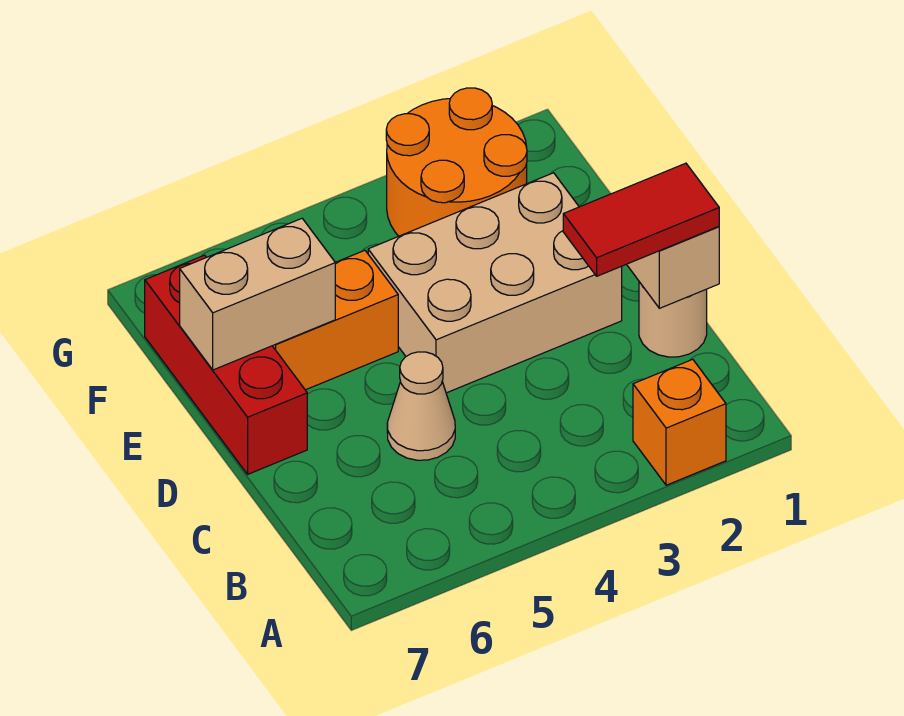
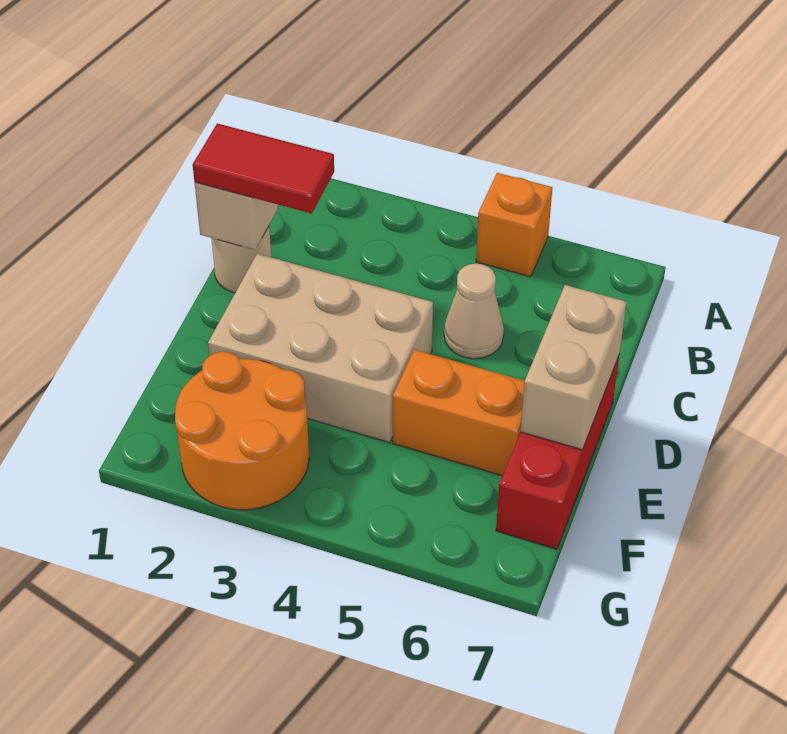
orange 1x1 brick [633,359,726,485] -> orange 1x1 brick moved to [476,173,552,277]
tan 1x2 brick [180,219,335,370] -> tan 1x2 brick turned to [521,285,627,450]

